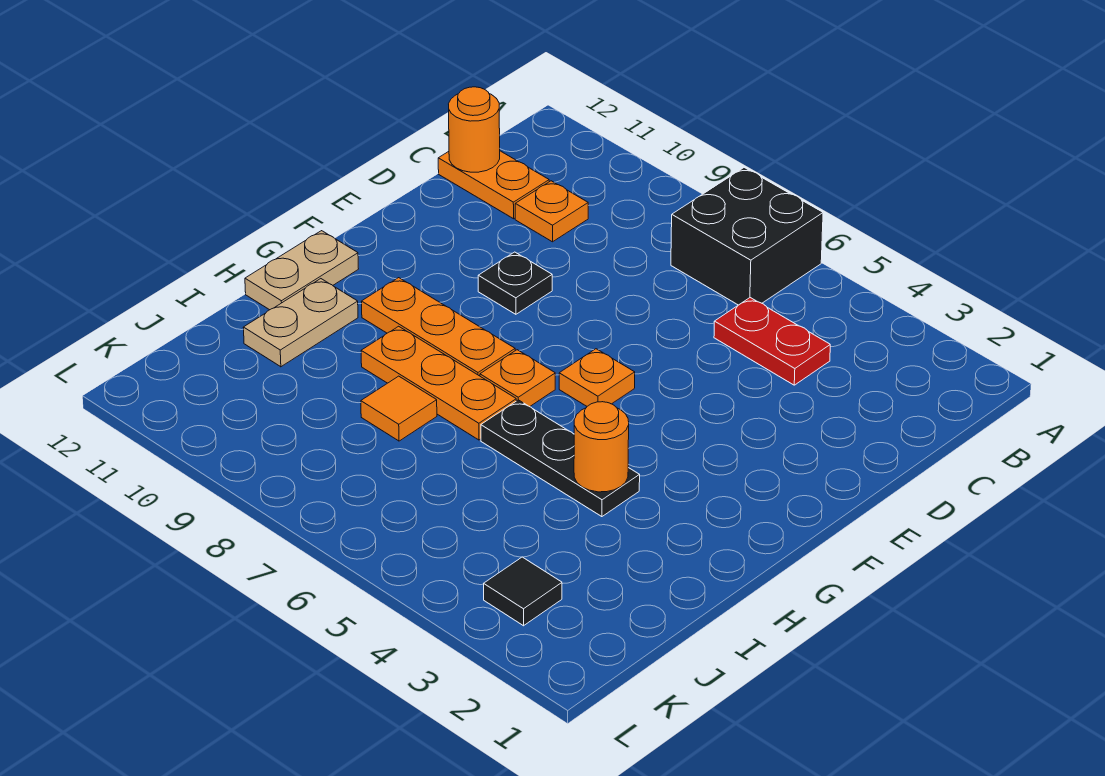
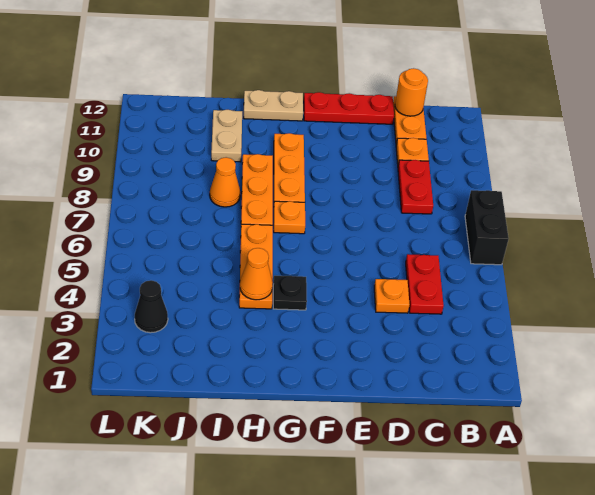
black 2x2 brick [671,168,823,305] -> black 1x2 brick [465,190,509,265]
none -> red 1x2 plate [398,160,433,214]
none -> red 1x3 plate [304,92,394,124]
black 1x1 plate [478,252,552,314] -> black 1x1 plate moved to [273,276,307,310]
orange 1x1 plate [559,349,635,406] -> orange 1x1 plate moved to [374,279,410,313]
black 1x3 plate [481,400,640,517] -> orange 1x3 plate [239,224,273,309]
orange 1x1 round brick [574,402,629,492] -> orange 1x1 cone [240,248,273,300]
tan 1x2 plate [243,279,358,367] -> tan 1x2 plate turned to [211,110,242,162]
orange 1x1 tile [361,376,437,441] -> orange 1x1 cone [210,157,240,207]
black 1x1 tile [484,557,562,626] -> black 1x1 cone [135,280,168,333]

